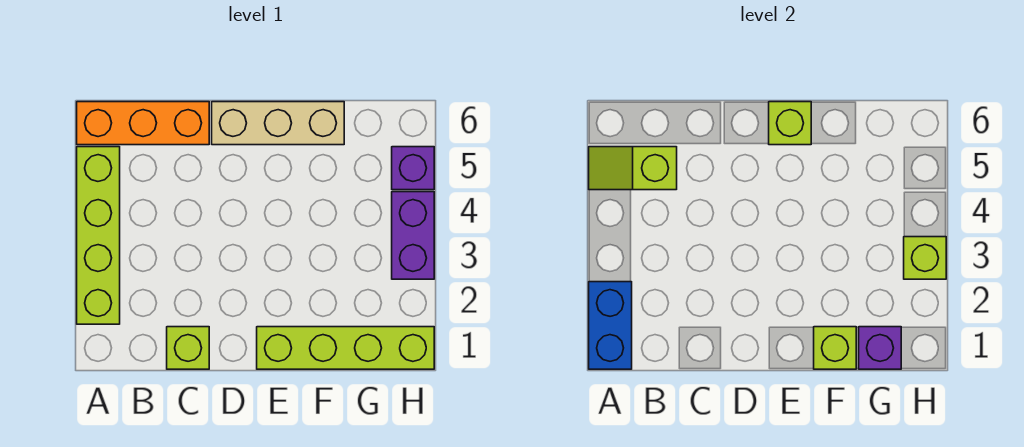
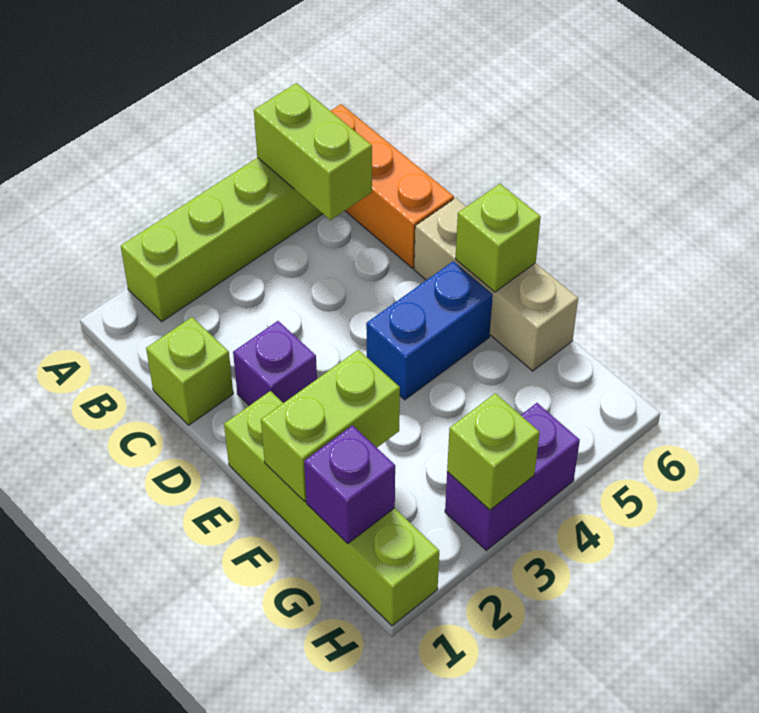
blue 1x2 brick [589,282,632,369] -> blue 1x2 brick moved to [366,261,493,400]
lime 1x2 slope [589,147,677,190] -> lime 1x2 brick [254,83,372,220]
lime 1x1 brick [814,327,856,369] -> lime 1x2 brick [261,350,400,502]
purple 1x1 brick [392,147,434,190] -> purple 1x1 brick moved to [233,321,317,406]

